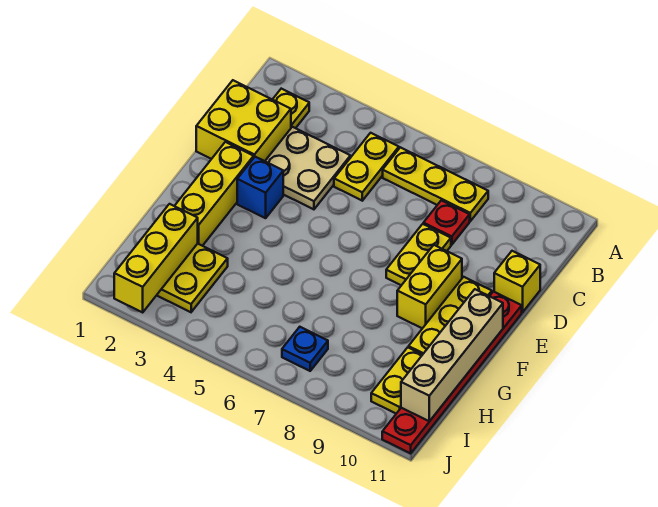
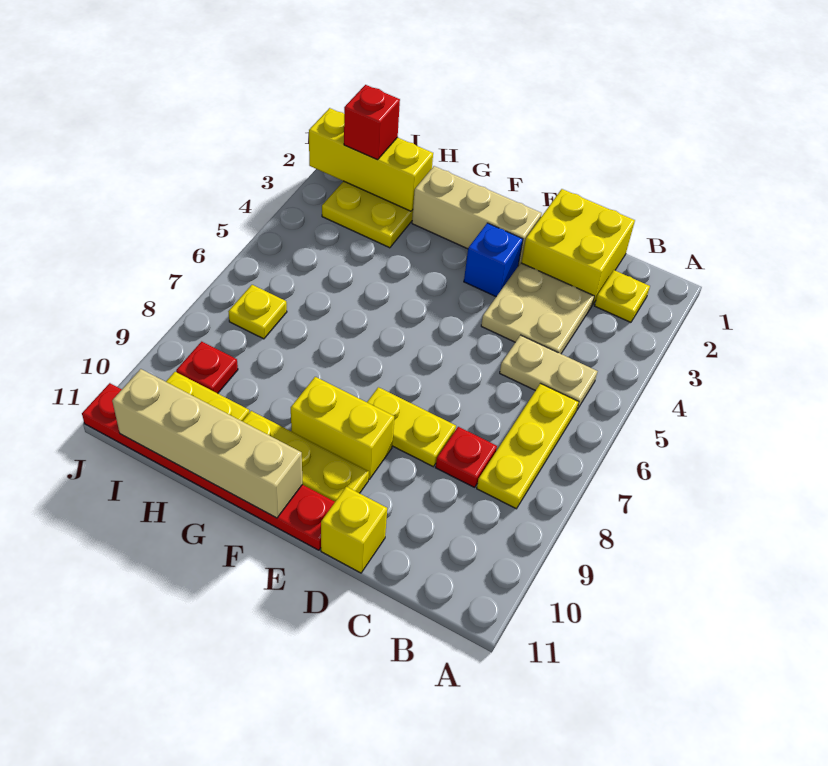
yellow 1x2 plate [334,133,399,201] -> tan 1x2 plate [500,335,598,409]
yellow 1x3 brick [175,142,254,246] -> tan 1x3 brick [412,166,542,266]
none -> red 1x1 brick [344,85,400,160]
blue 1x1 plate [282,327,328,371] -> yellow 1x1 plate [228,285,287,339]
none -> red 1x1 plate [176,342,238,393]

